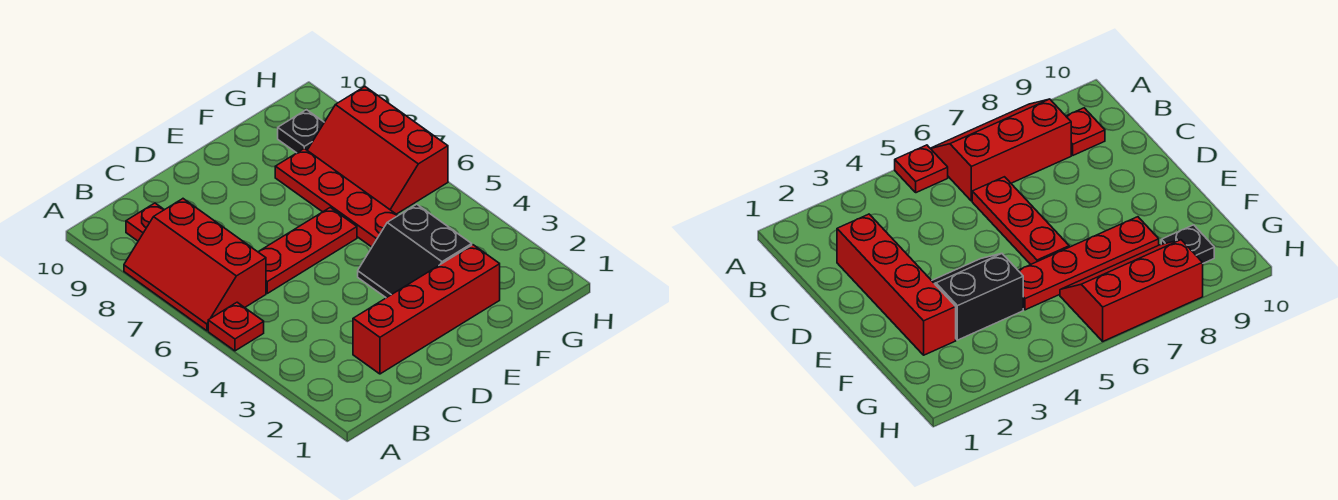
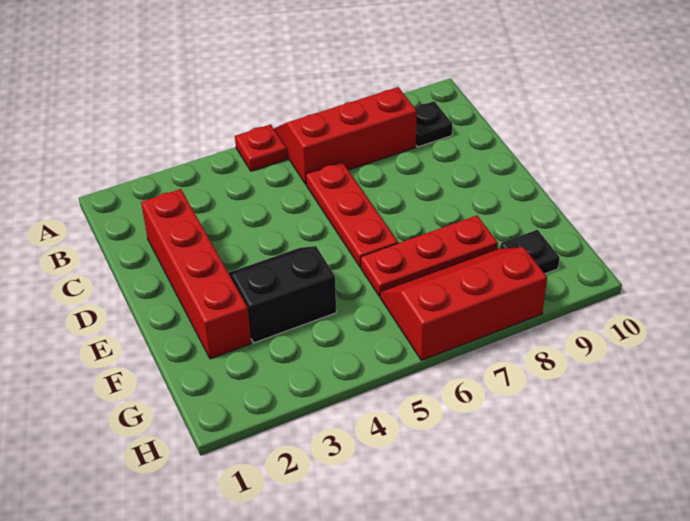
red 1x1 plate [126,203,164,241] -> black 1x1 plate [415,101,452,147]
red 1x4 plate [275,149,398,247] -> red 1x3 plate [361,216,498,297]

